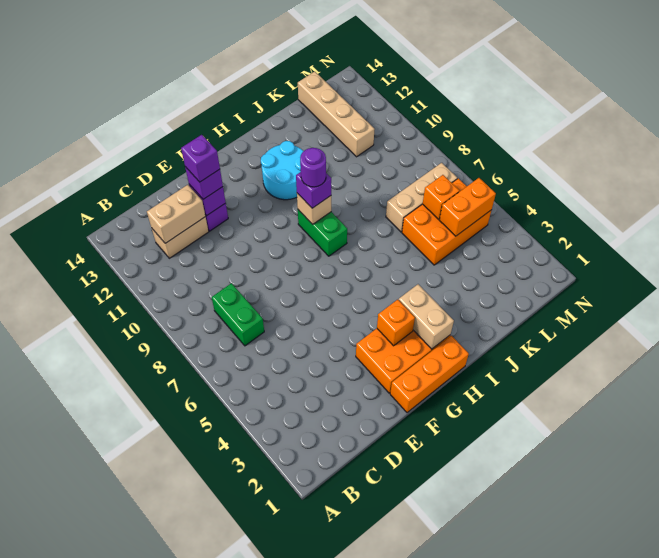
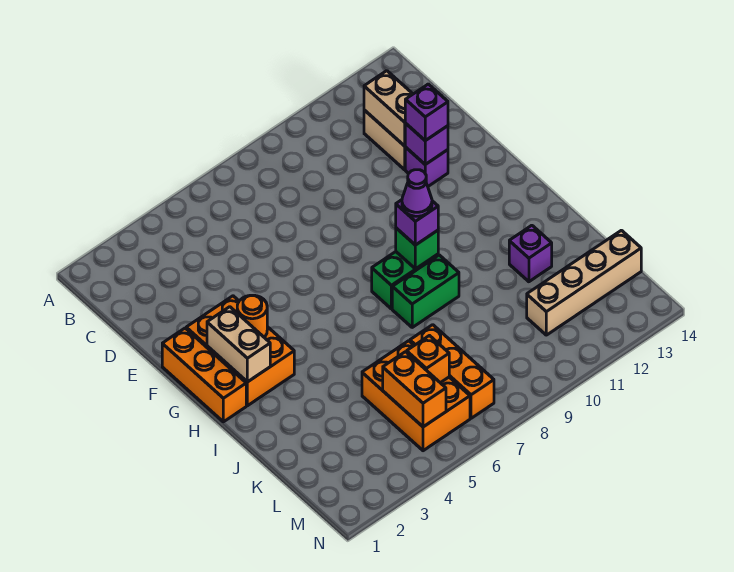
green 1x2 brick [212,283,264,346] -> green 1x2 brick moved to [392,255,459,327]
purple 1x1 brick [181,135,220,182] -> purple 1x1 brick moved to [509,225,552,282]
orange 1x1 brick [377,300,415,346] -> orange 1x1 round brick [237,295,267,337]
tan 1x2 brick [399,284,454,349] -> tan 1x2 brick turned to [207,307,270,382]
tan 1x1 brick [297,193,331,224] -> green 1x1 brick [396,228,438,269]
purple 1x1 round brick [300,148,326,187] -> purple 1x1 cone [402,170,432,216]
cyan 2x2 round brick [261,141,304,200] -> none
tan 1x3 brick [386,163,457,232] -> orange 1x3 brick [410,325,494,418]

